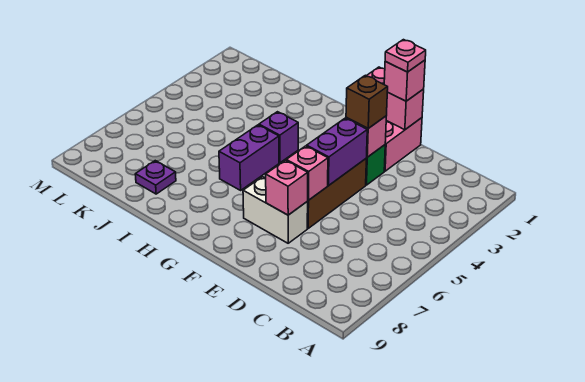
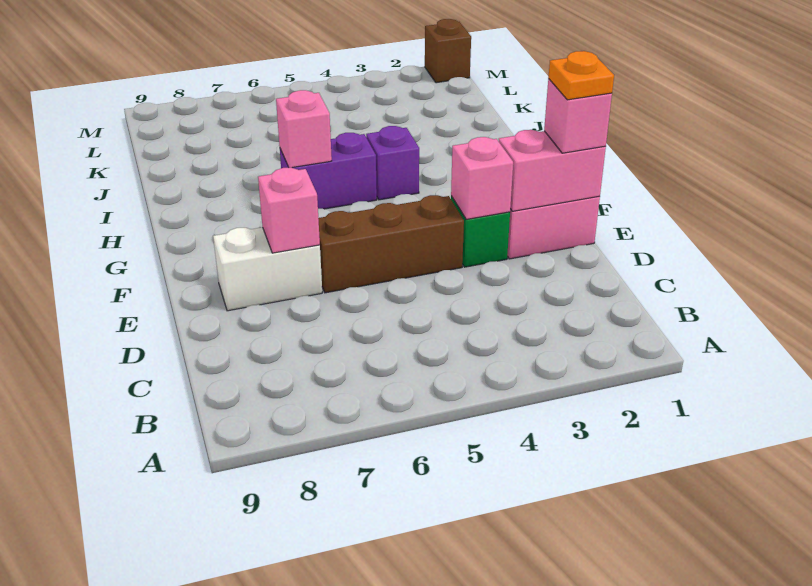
pink 1x2 brick [367,67,424,130] -> pink 1x2 brick turned to [499,130,606,211]
pink 1x1 plate [385,40,426,72] -> orange 1x1 plate [548,51,614,100]
brown 1x1 brick [346,75,388,128] -> brown 1x1 brick moved to [425,19,471,83]
purple 1x2 brick [307,118,367,186] -> none
pink 1x1 brick [286,146,328,200] -> pink 1x1 brick moved to [276,90,332,168]
white 1x2 brick [243,177,308,243] -> white 1x2 brick turned to [213,227,322,311]
purple 1x1 plate [135,161,176,194] -> none

